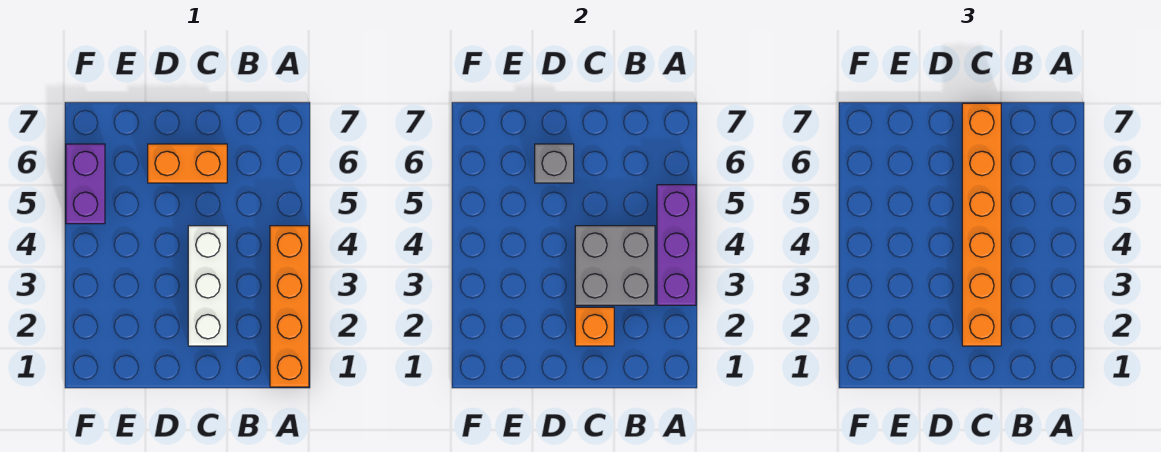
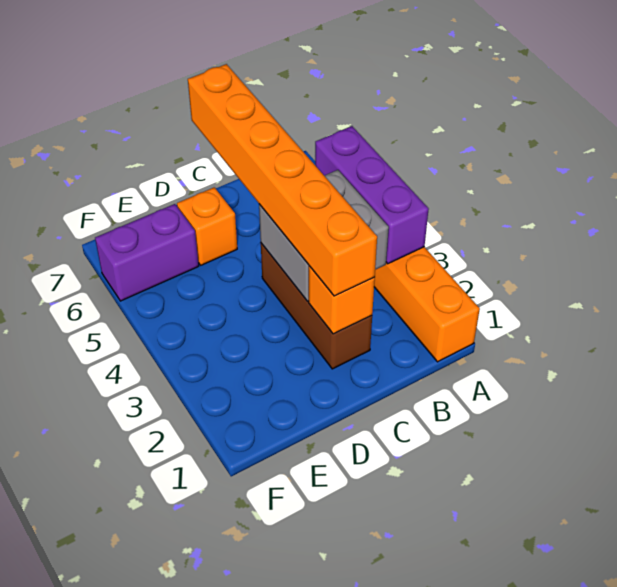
white 1x3 brick [188,226,227,346] -> brown 1x3 brick [261,243,372,369]
orange 1x2 brick [148,144,227,183] -> orange 1x1 brick [177,187,237,265]
grey 1x1 brick [535,144,574,183] -> none
purple 1x2 brick [66,144,105,224] -> purple 1x2 brick turned to [95,204,199,301]

